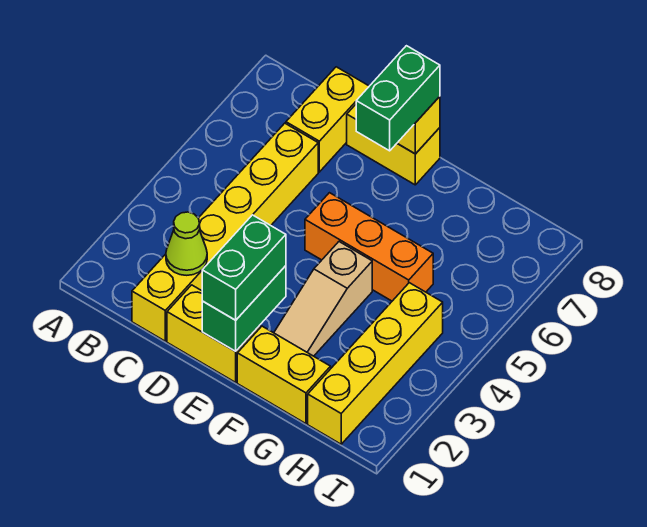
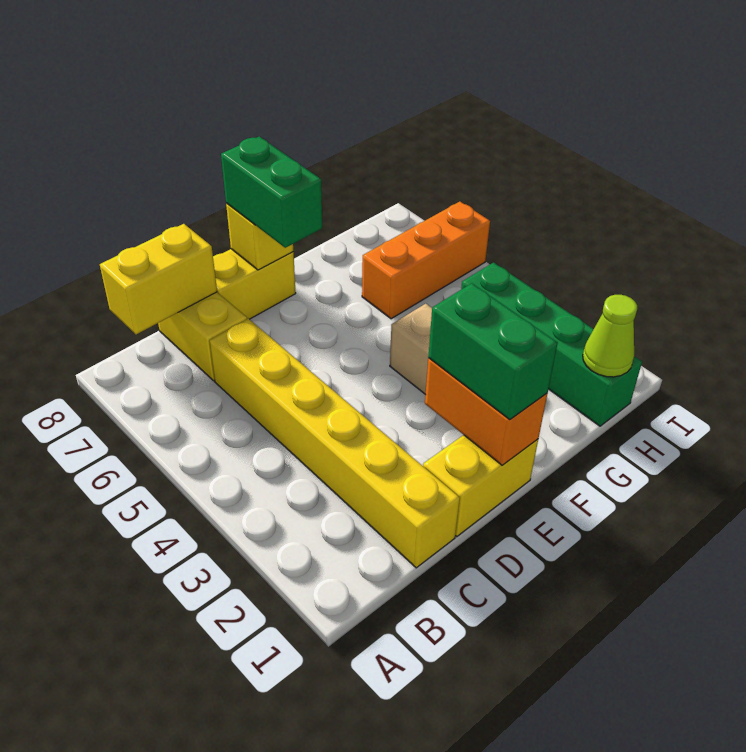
lime 1x1 cone [166,212,207,275] -> lime 1x1 cone moved to [583,295,637,377]
green 1x2 brick [202,266,286,351] -> orange 1x2 brick [425,358,548,465]
orange 1x3 brick [305,193,433,301] -> orange 1x3 brick moved to [362,202,490,319]
yellow 1x2 brick [237,326,331,424] -> yellow 1x2 brick moved to [100,224,217,334]
yellow 1x4 brick [308,283,443,444] -> green 1x4 brick [461,263,642,426]

